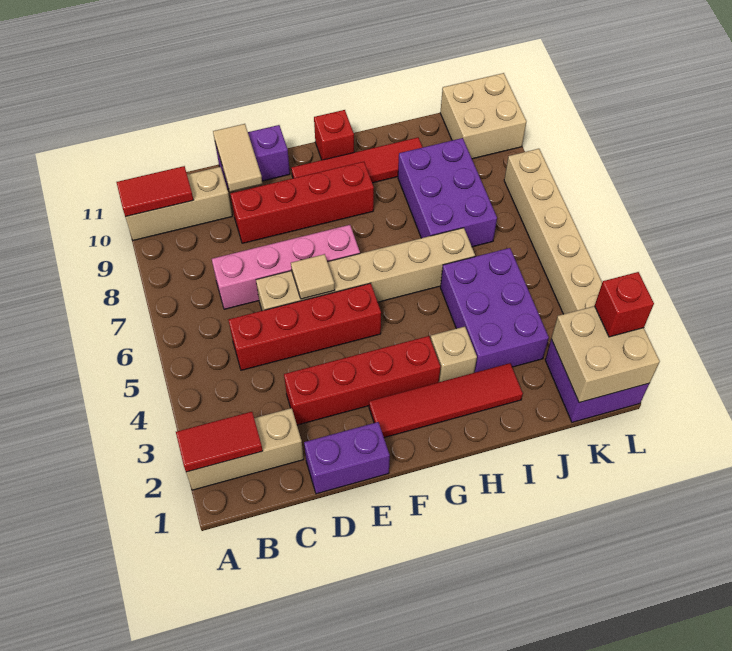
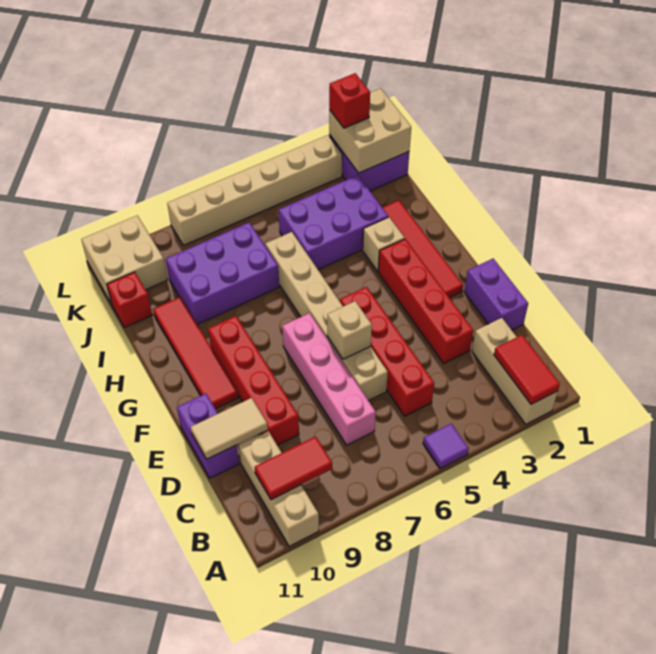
none -> purple 1x1 tile [423,424,469,468]
red 1x2 tile [116,166,193,217] -> red 1x2 tile turned to [255,436,332,500]
tan 1x1 tile [291,254,335,299] -> tan 1x1 brick [327,301,372,359]
red 1x1 brick [314,110,354,160] -> red 1x1 brick moved to [107,272,152,327]

